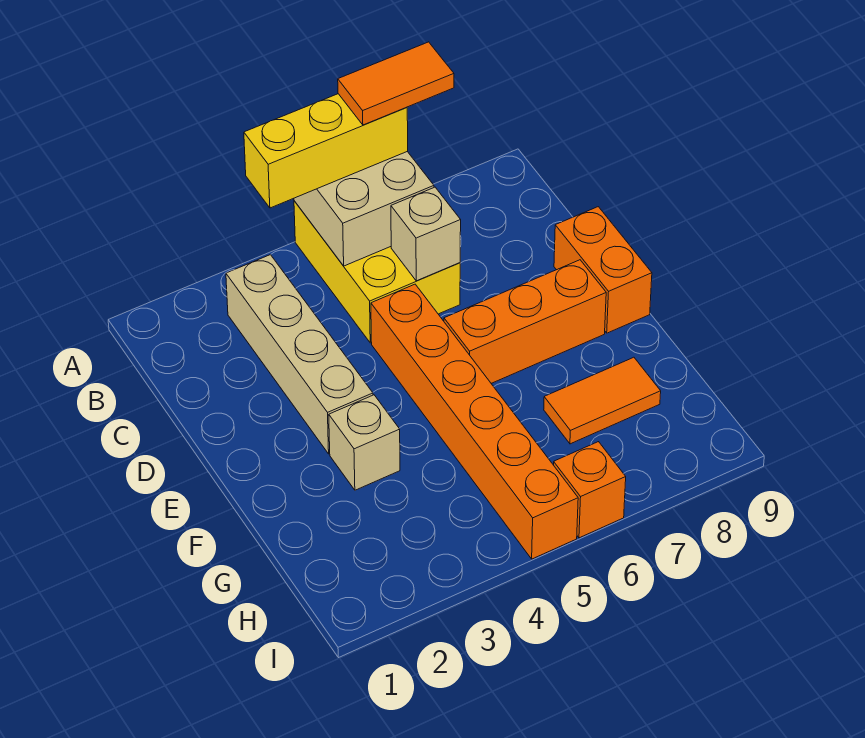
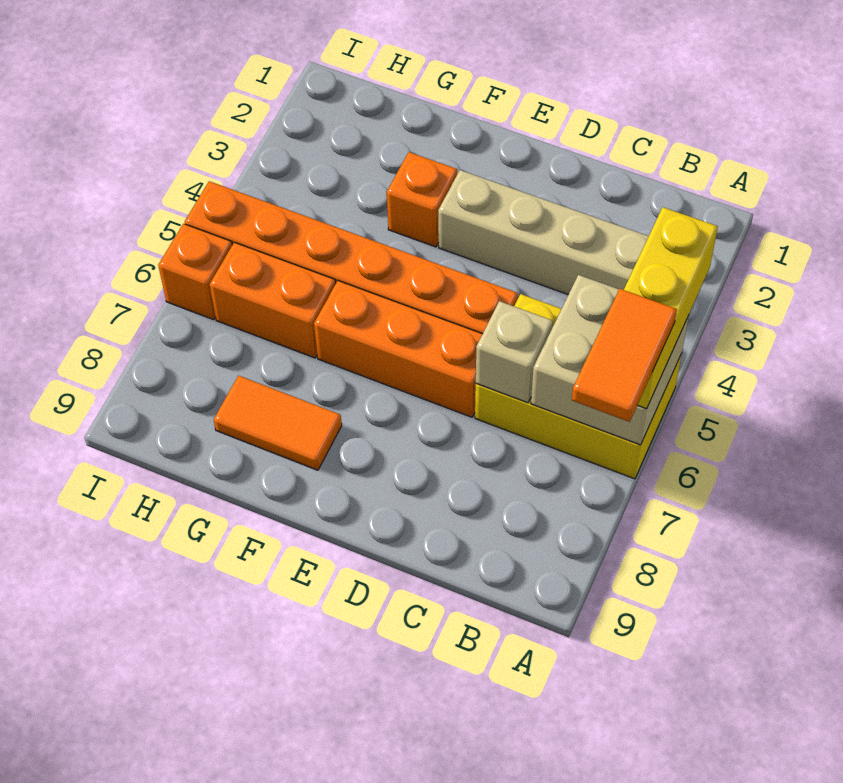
orange 1x2 brick [554,207,652,333] -> orange 1x2 brick moved to [210,242,336,358]
orange 1x3 brick [444,260,606,383] -> orange 1x3 brick turned to [314,281,482,417]
tan 1x1 brick [329,395,400,490] -> orange 1x1 brick [387,152,457,247]
orange 1x2 tile [544,357,661,444] -> orange 1x2 tile turned to [214,376,342,470]

